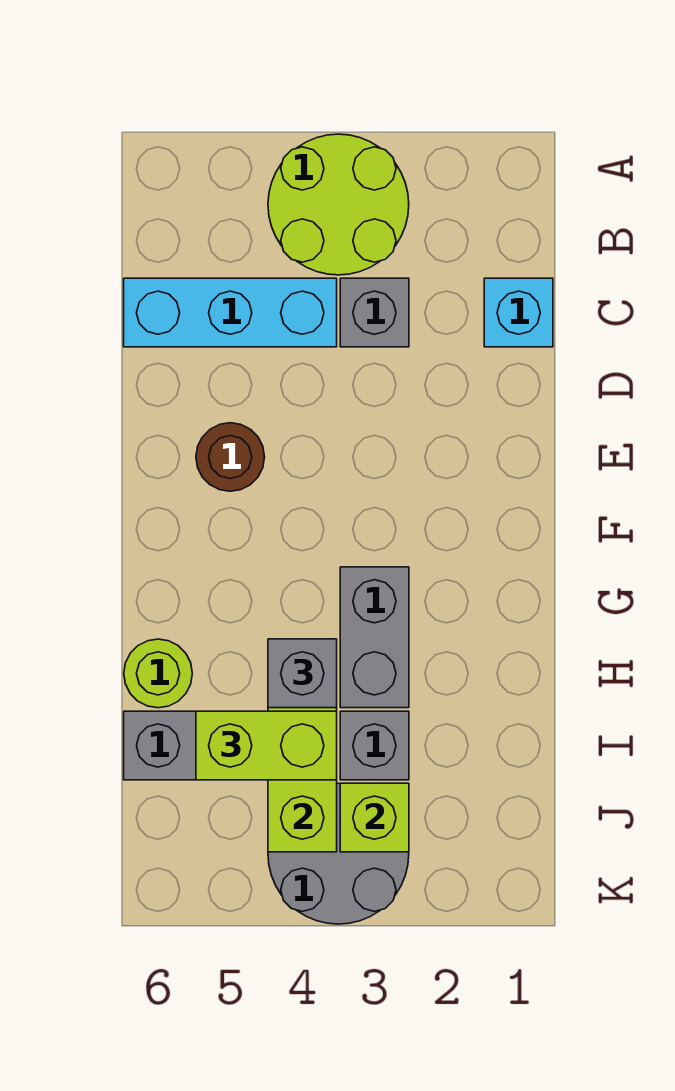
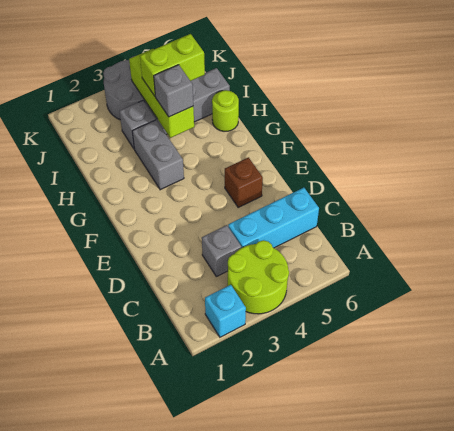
cyan 1x1 brick [484,278,553,347] -> cyan 1x1 brick moved to [205,285,246,337]
brown 1x1 round brick [196,423,265,491] -> brown 1x1 brick [225,157,263,207]
lime 1x1 brick [340,783,409,852] -> none

